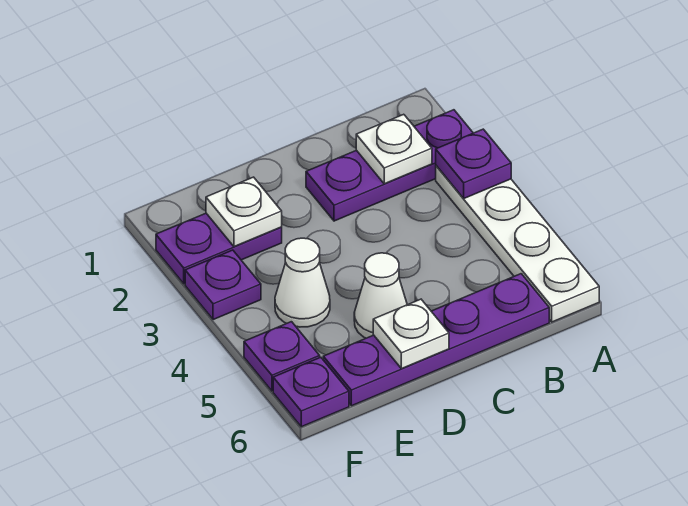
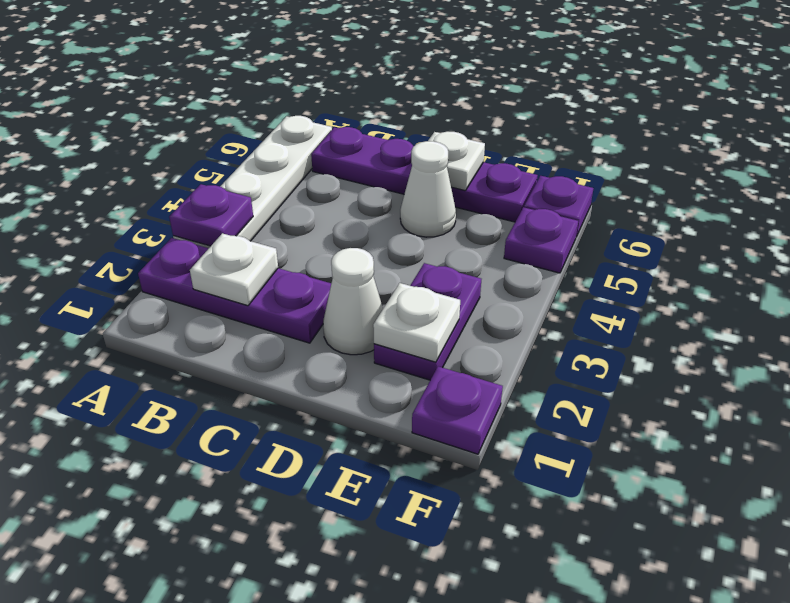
purple 1x2 plate [156,213,282,284] -> purple 1x2 plate turned to [374,263,481,380]
white 1x1 cone [275,238,330,327] -> white 1x1 cone moved to [323,248,383,355]
purple 1x1 plate [185,250,261,320] -> purple 1x1 plate moved to [412,366,503,454]

